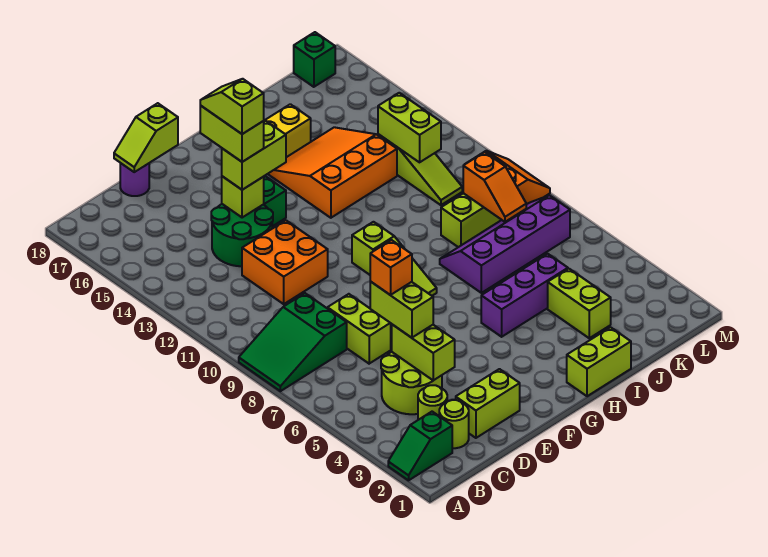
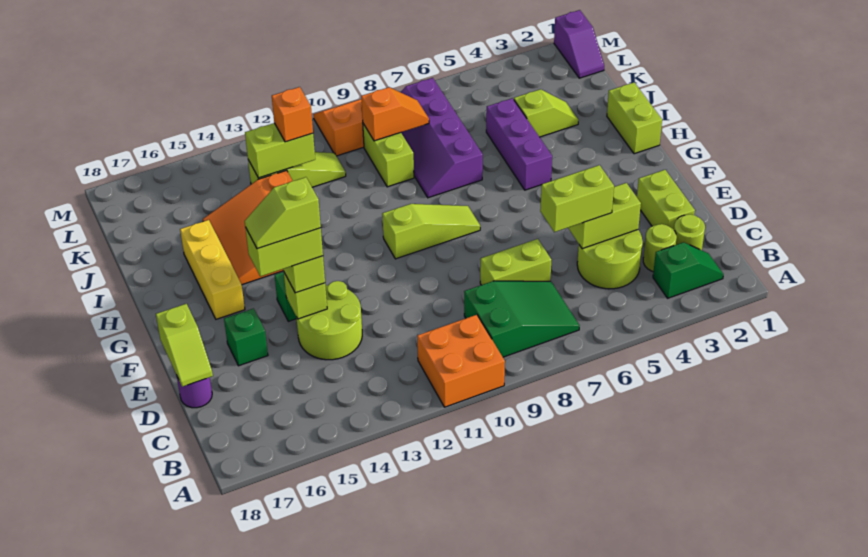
green 1x2 slope [388,412,452,480] -> green 1x2 slope turned to [653,242,723,298]
green 2x3 slope [239,293,347,391] -> green 2x3 slope turned to [464,281,580,357]
orange 1x1 brick [370,240,412,295] -> orange 1x1 brick moved to [272,87,313,142]
orange 2x2 brick [242,220,328,304] -> orange 2x2 brick moved to [417,315,505,407]
green 2x2 round brick [211,204,273,266] -> lime 2x2 round brick [296,281,362,360]
lime 1x2 brick [548,269,611,338] -> lime 1x2 slope [514,89,578,137]
none -> purple 1x2 slope [554,10,604,78]
green 1x1 brick [294,32,335,87] -> green 1x1 brick moved to [224,309,268,366]

